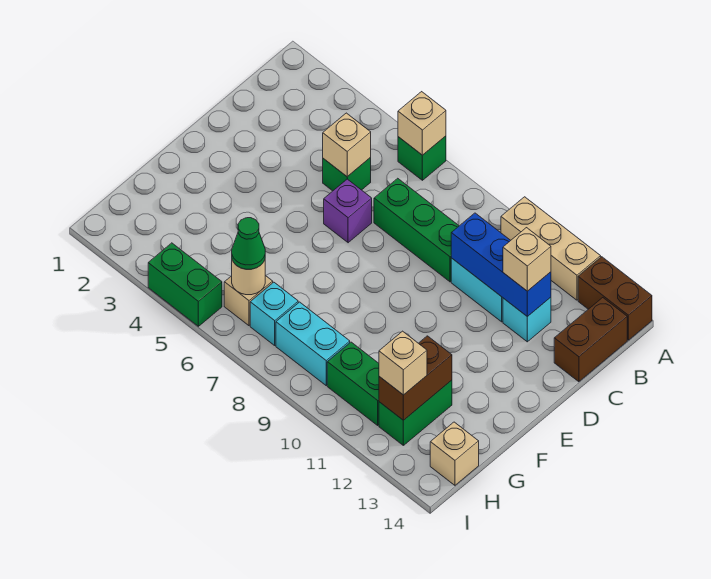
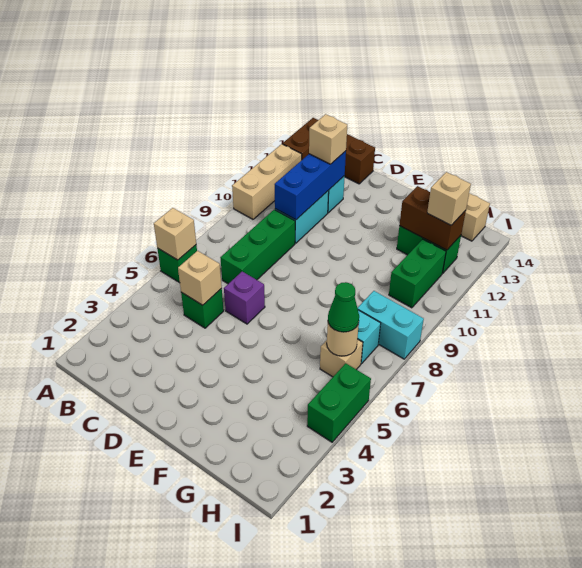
cyan 1x2 brick [276,302,350,385] -> cyan 1x2 brick turned to [358,291,424,359]

